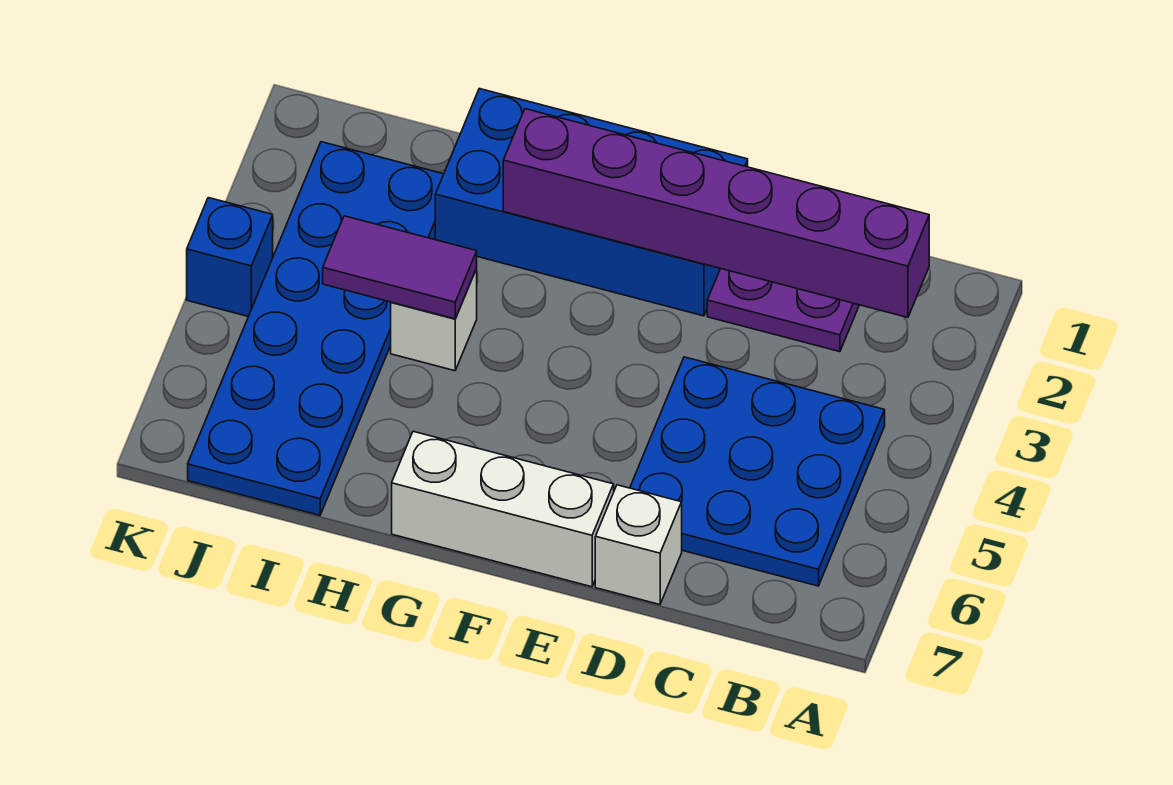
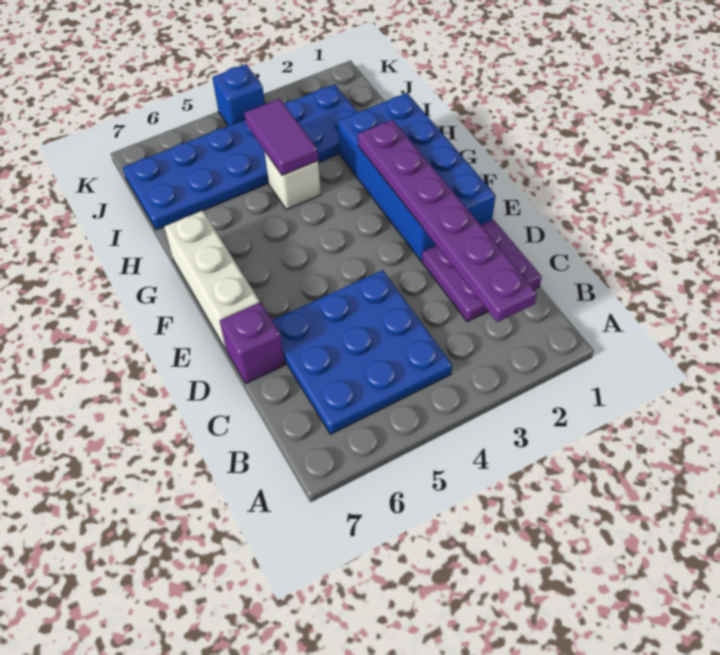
purple 1x6 brick [503,109,929,318] -> purple 1x6 plate [358,120,537,322]
white 1x1 brick [595,485,682,605] -> purple 1x1 brick [220,303,285,384]

